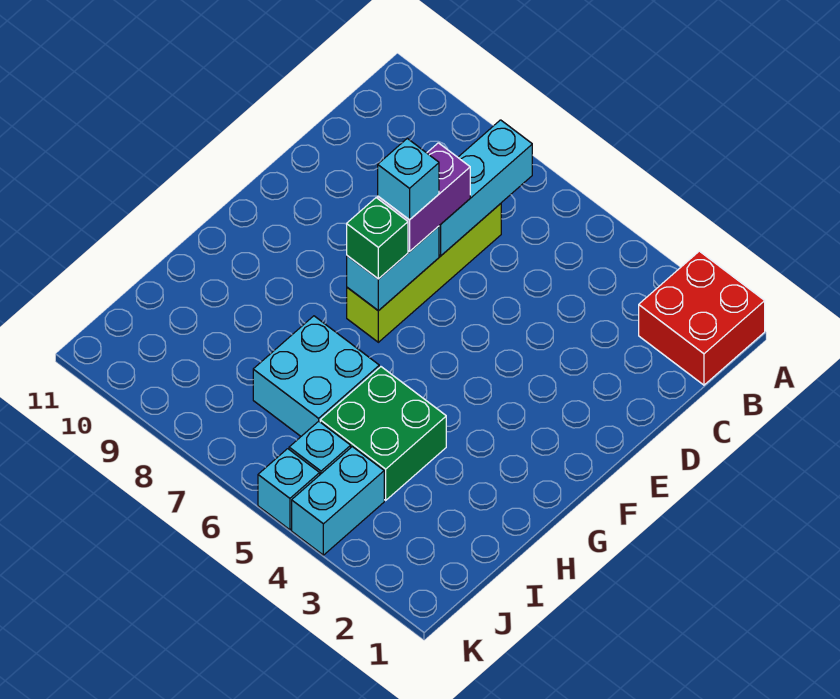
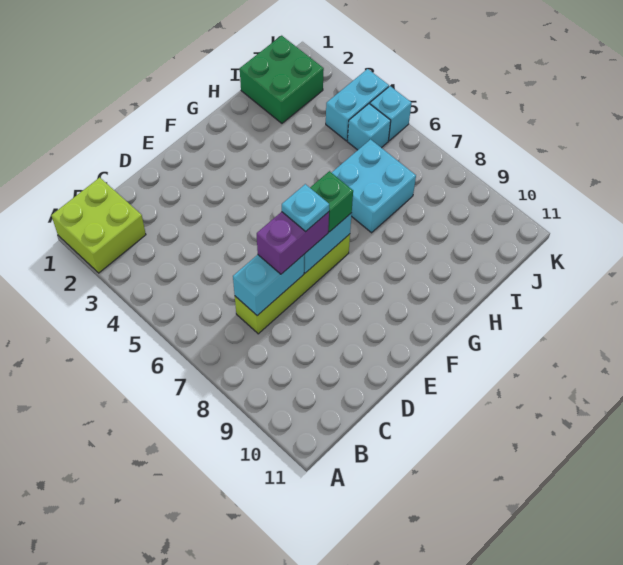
red 2x2 brick [639,251,765,385] -> lime 2x2 brick [51,178,146,273]
cyan 1x3 brick [439,120,532,256] -> cyan 1x2 brick [233,255,304,316]
cyan 1x1 brick [378,139,439,220] -> cyan 1x1 plate [282,184,329,232]
green 2x2 brick [320,367,446,500] -> green 2x2 brick moved to [240,36,324,123]

